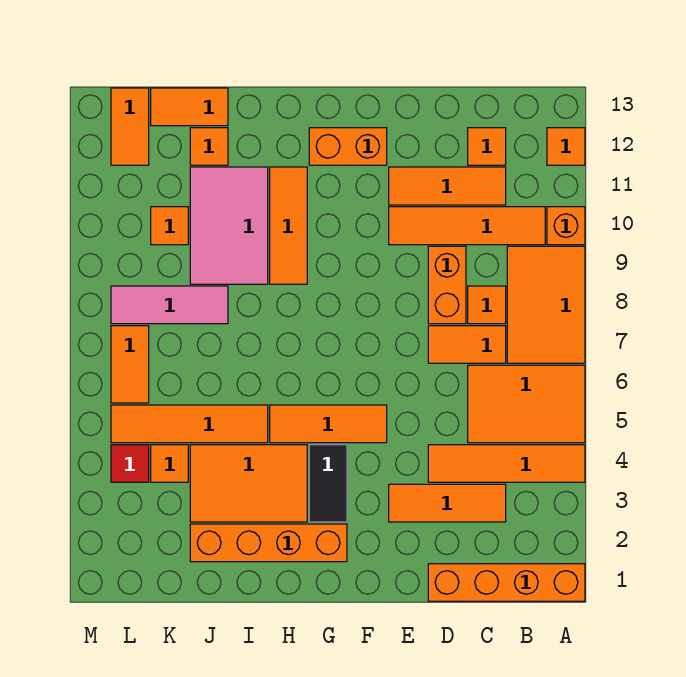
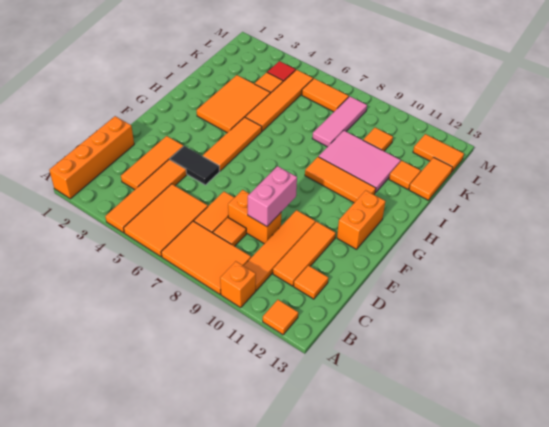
none -> pink 1x2 brick [248,166,297,227]
orange 1x4 brick [190,524,347,562] -> none
black 1x2 tile [309,445,347,522] -> black 1x2 tile moved to [170,146,220,185]

